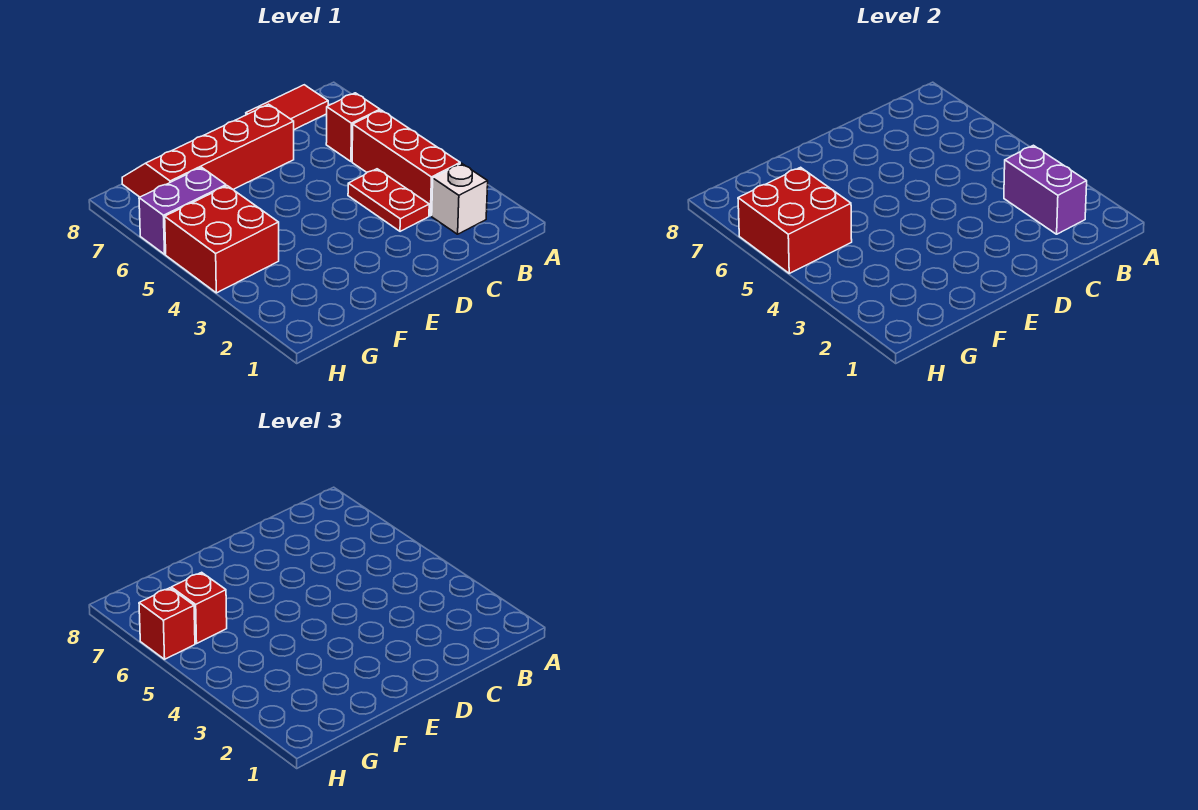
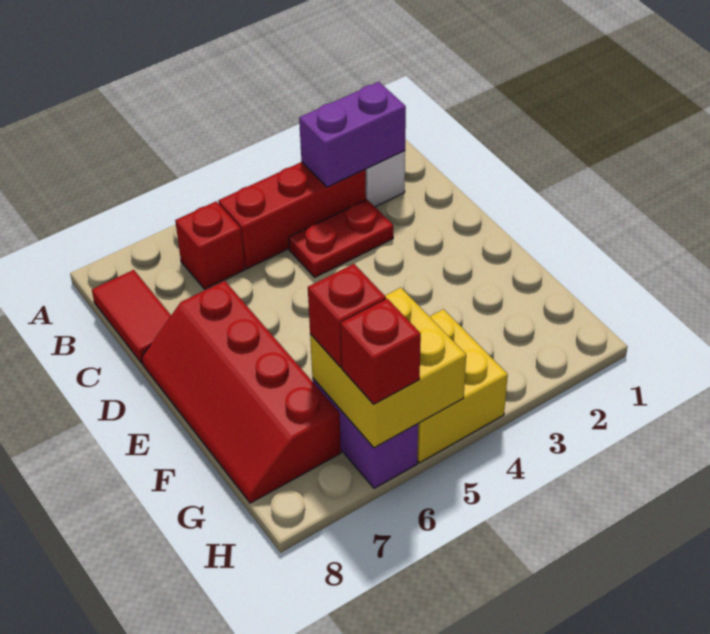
red 2x2 brick [165,186,279,293] -> yellow 2x2 brick [417,309,508,463]
red 2x2 brick [738,167,852,273] -> yellow 2x2 brick [310,288,466,448]

